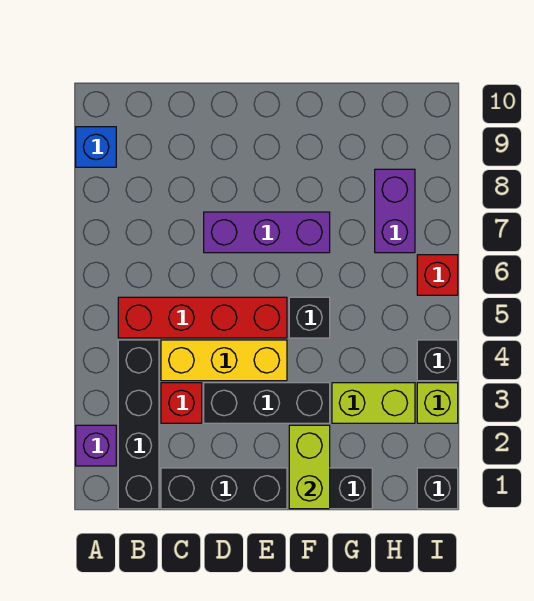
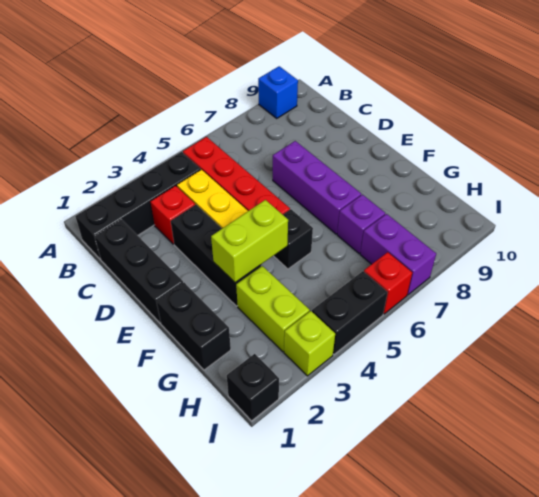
purple 1x1 brick [76,425,116,466] -> purple 1x1 brick moved to [337,195,385,254]
lime 1x2 brick [289,425,330,509] -> lime 1x2 brick moved to [211,200,288,283]
purple 1x2 brick [375,169,415,253] -> purple 1x2 brick turned to [360,214,436,295]
black 1x1 brick [417,340,458,381] -> black 1x2 brick [312,271,388,354]

